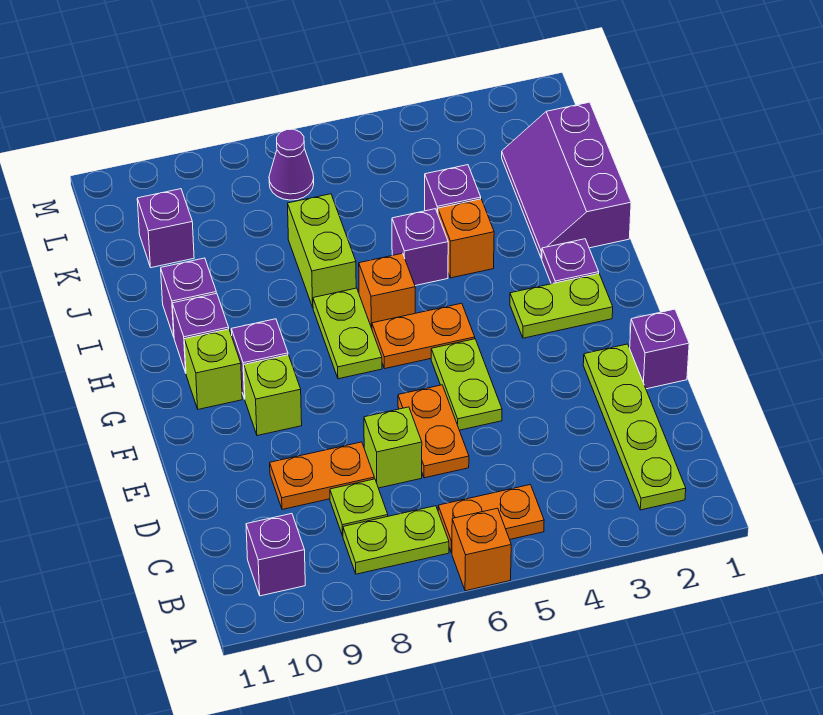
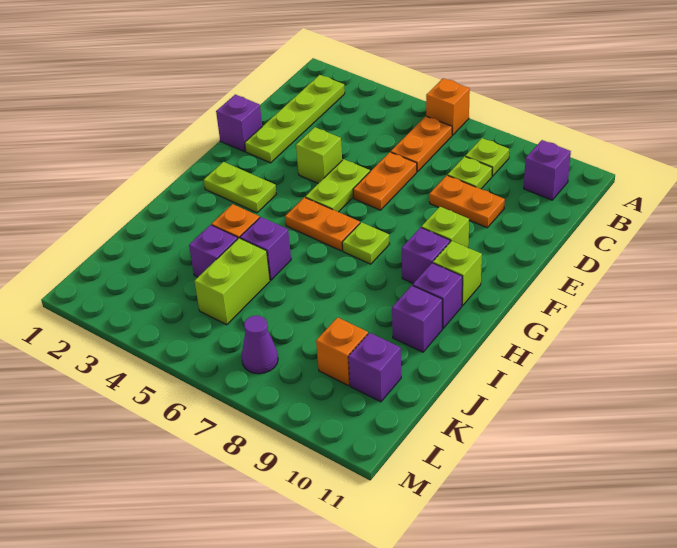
orange 1x2 plate [438,485,544,553] -> orange 1x2 plate turned to [391,116,452,172]
lime 1x2 plate [343,506,449,574] -> lime 1x1 plate [465,138,509,176]
lime 1x1 brick [364,407,422,488] -> lime 1x1 brick moved to [296,127,342,183]
lime 1x2 plate [313,288,382,379] -> lime 1x1 plate [342,222,389,264]
purple 1x1 plate [542,239,599,284] -> none
orange 1x1 brick [359,253,415,328] -> orange 1x1 brick moved to [316,317,368,386]
purple 2x3 slope [502,102,631,258] -> none
lime 1x2 brick [288,194,356,307] -> lime 1x2 brick moved to [195,238,270,325]

